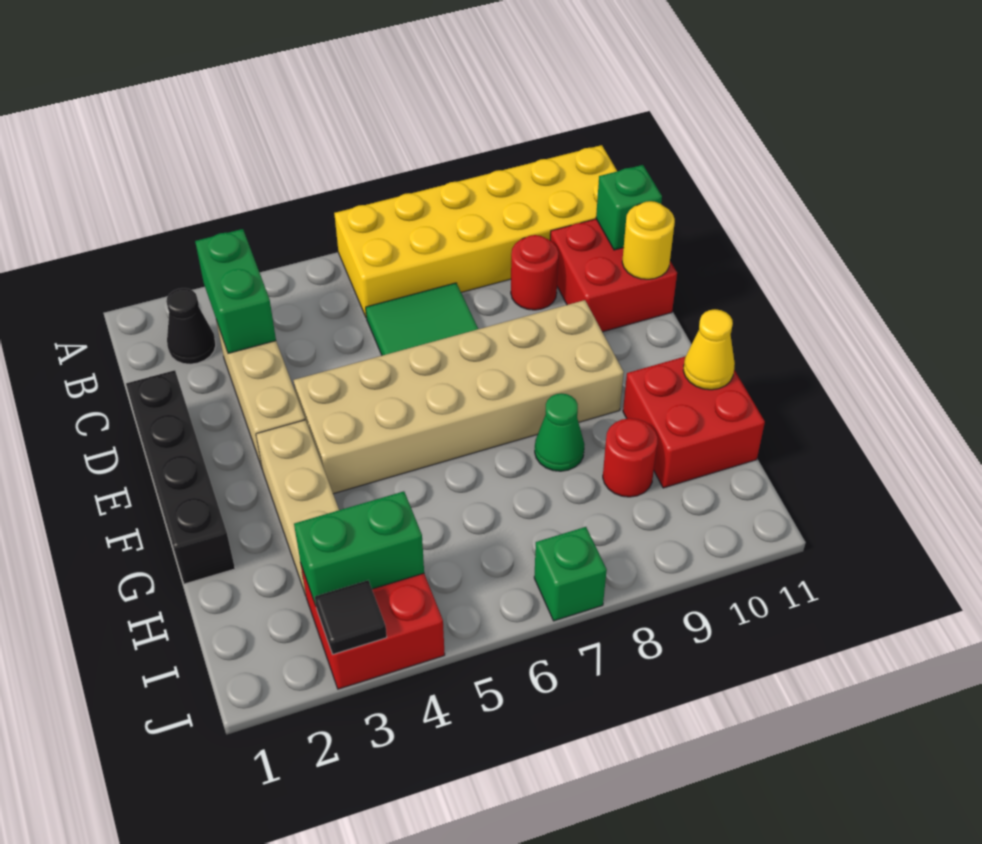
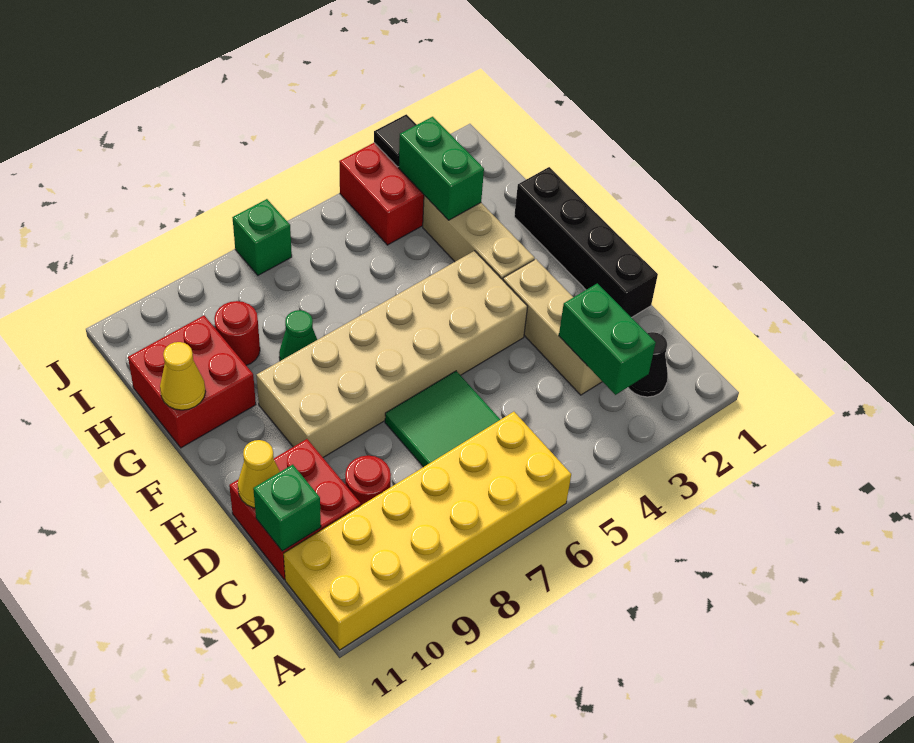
yellow 1x1 round brick [622,201,675,279] -> yellow 1x1 cone [238,440,280,508]
green 1x2 brick [294,491,424,605] -> green 1x2 brick turned to [399,117,484,220]

